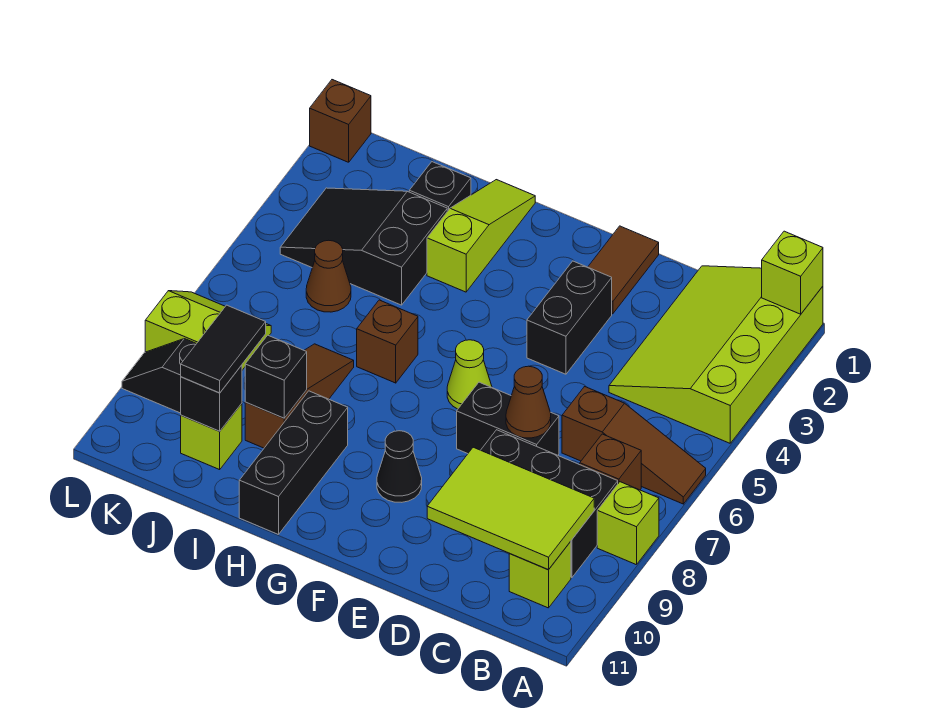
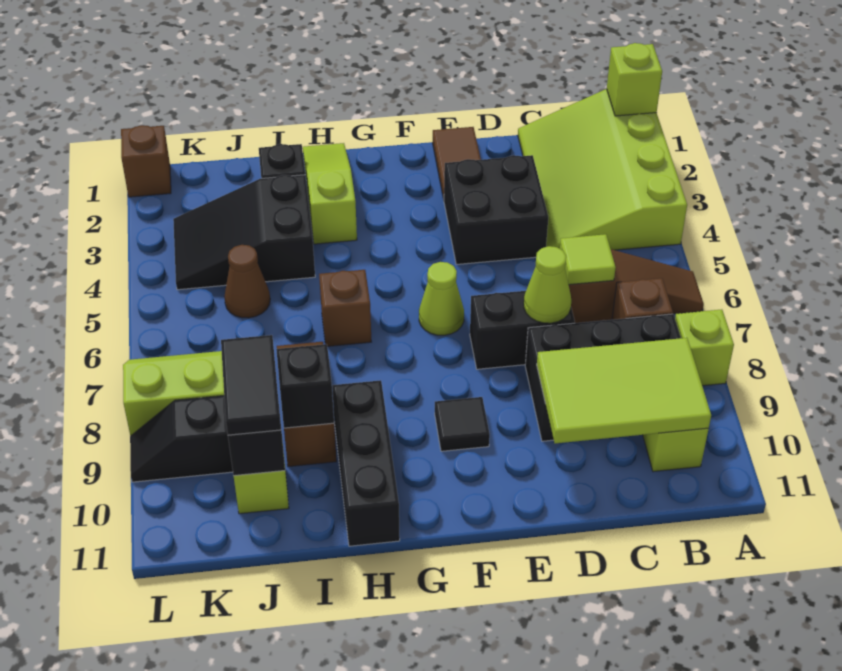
none -> lime 1x1 tile [560,234,616,285]
brown 1x1 cone [506,366,551,438] -> lime 1x1 cone [524,246,571,323]
black 1x2 brick [527,261,612,374] -> black 2x2 brick [444,155,548,265]
black 1x1 cone [377,431,422,502] -> black 1x1 tile [435,397,490,451]

